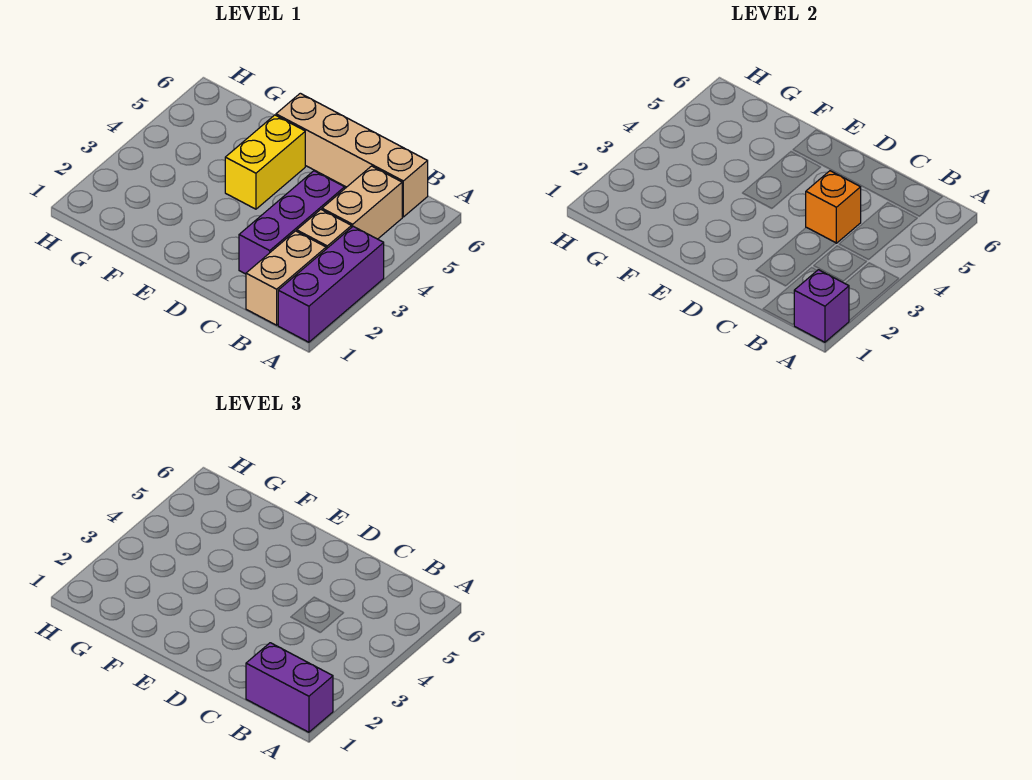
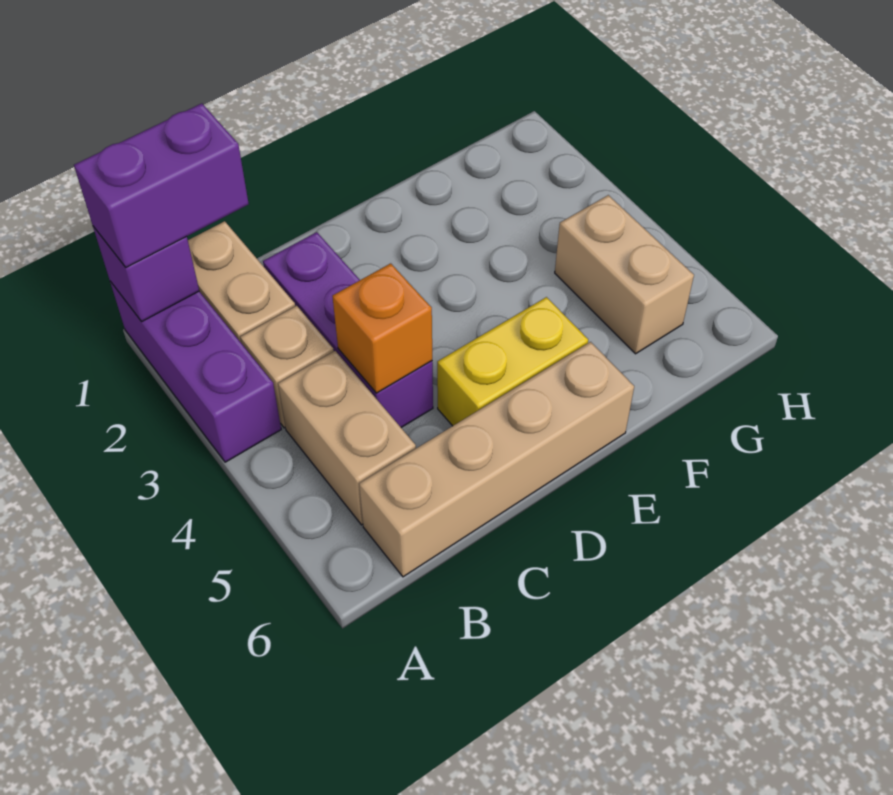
yellow 1x2 brick [225,115,305,209] -> yellow 1x2 brick turned to [437,297,588,426]
none -> tan 1x2 brick [555,195,694,354]

